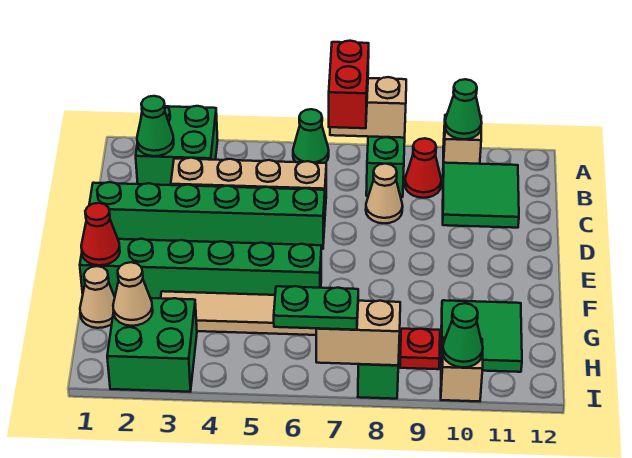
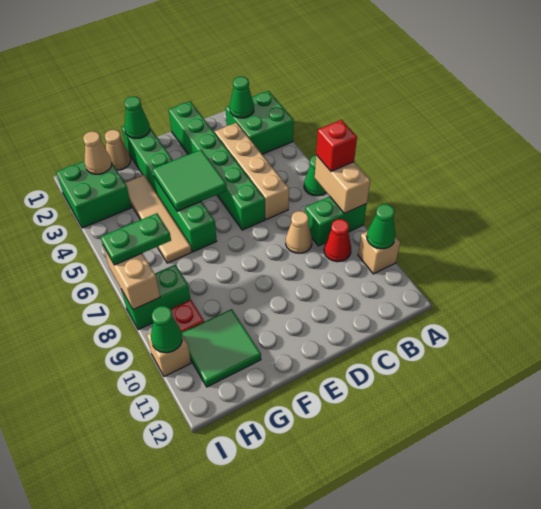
red 1x2 brick [329,41,369,128] -> red 1x1 brick [316,120,357,171]
green 2x2 tile [443,163,519,228] -> green 2x2 tile moved to [153,150,227,211]
red 1x1 cone [81,203,120,265] -> green 1x1 cone [124,96,150,138]
green 1x2 plate [274,286,358,330] -> green 1x2 plate turned to [101,213,171,265]

